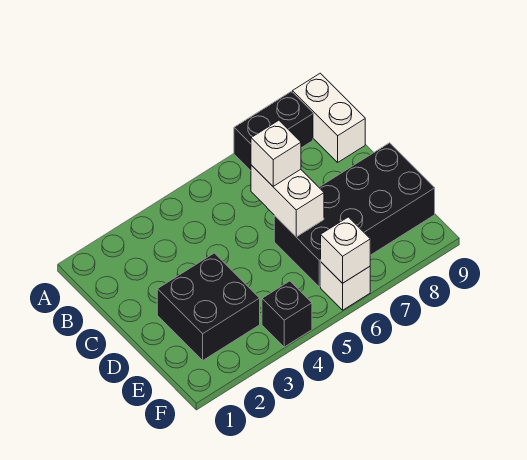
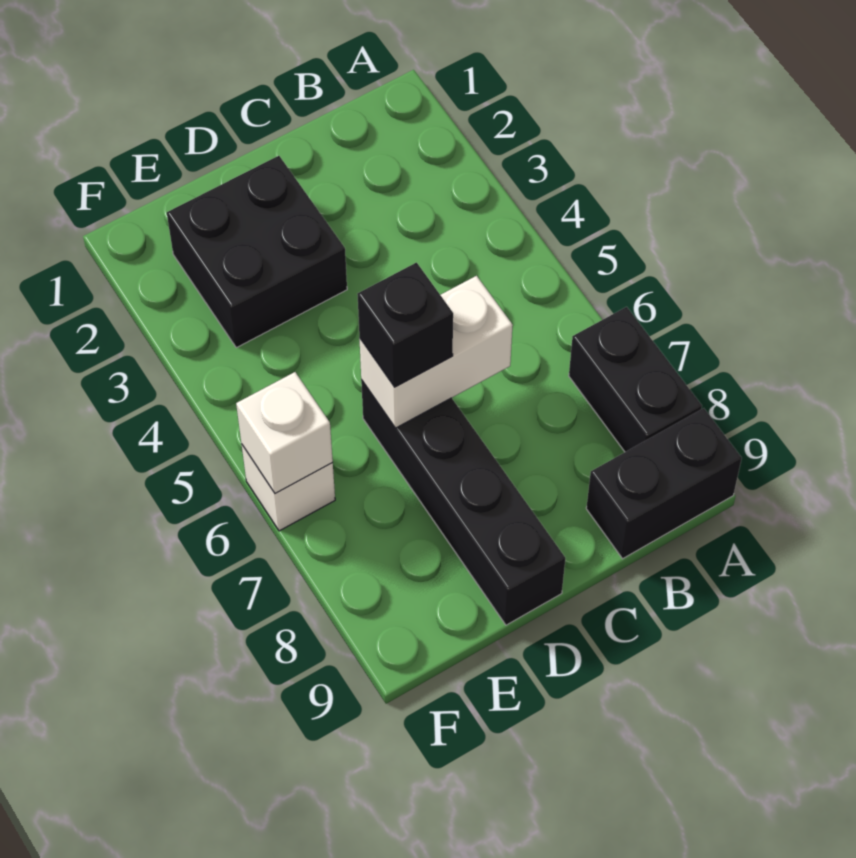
white 1x2 brick [292,73,365,162] -> black 1x2 brick [586,408,742,559]
white 1x1 brick [251,120,301,186] -> none
black 2x4 brick [274,143,435,287] -> black 1x4 brick [361,380,565,625]
black 1x1 brick [262,281,312,347] -> black 1x1 brick moved to [357,263,453,387]

